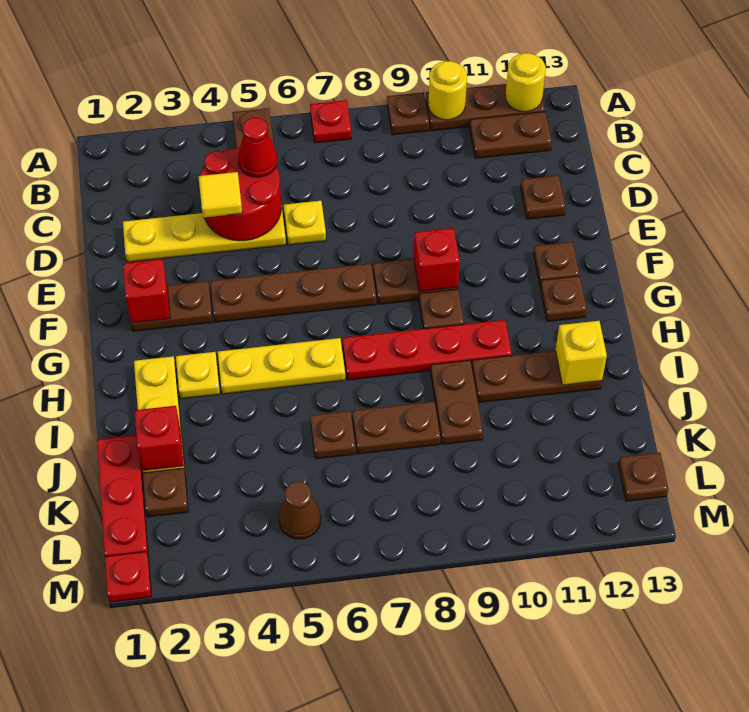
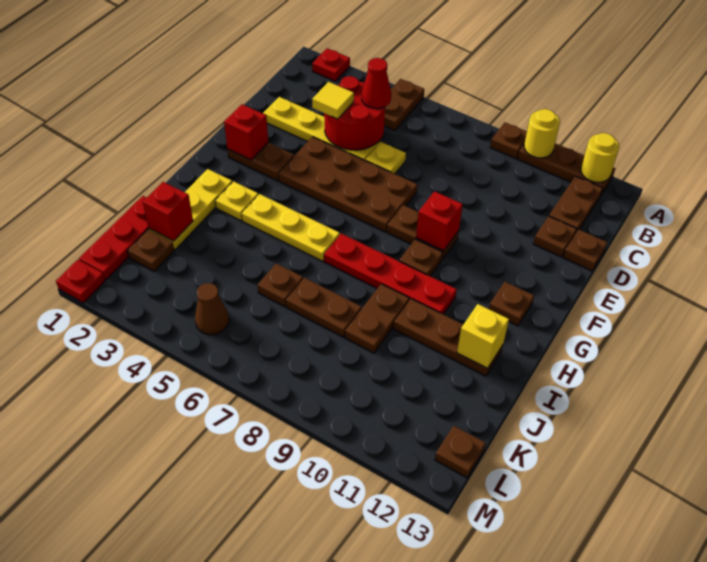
red 1x1 plate [310,100,351,143] -> red 1x1 plate moved to [312,48,350,81]
brown 1x2 plate [470,112,552,158] -> brown 1x2 plate turned to [549,176,603,232]
brown 1x4 plate [210,264,376,322] -> brown 2x4 plate [279,137,418,232]
brown 1x1 plate [534,242,580,287] -> brown 1x1 plate moved to [563,230,608,271]

